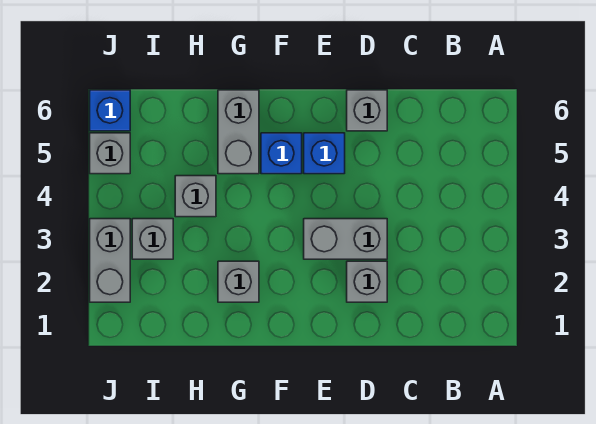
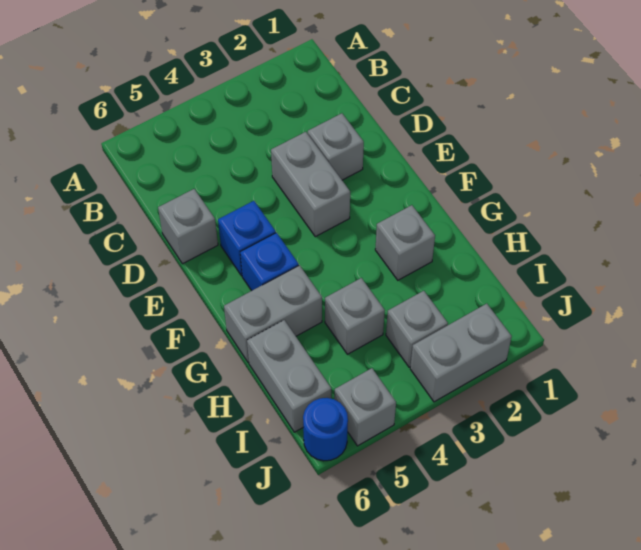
none -> grey 1x2 brick [247,320,331,432]
blue 1x1 brick [90,90,130,131] -> blue 1x1 round brick [303,398,348,461]

